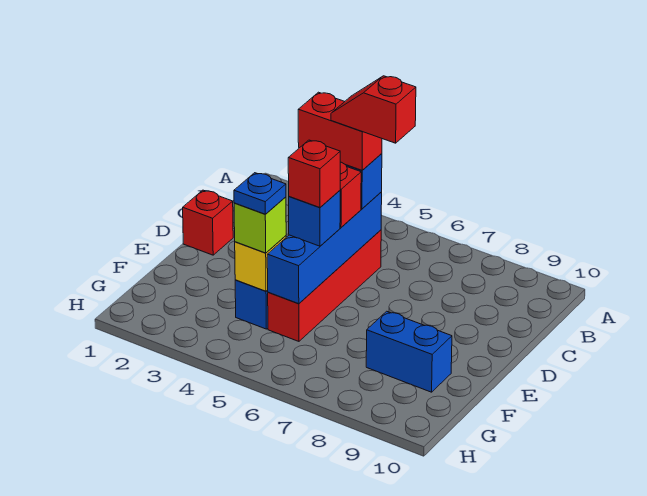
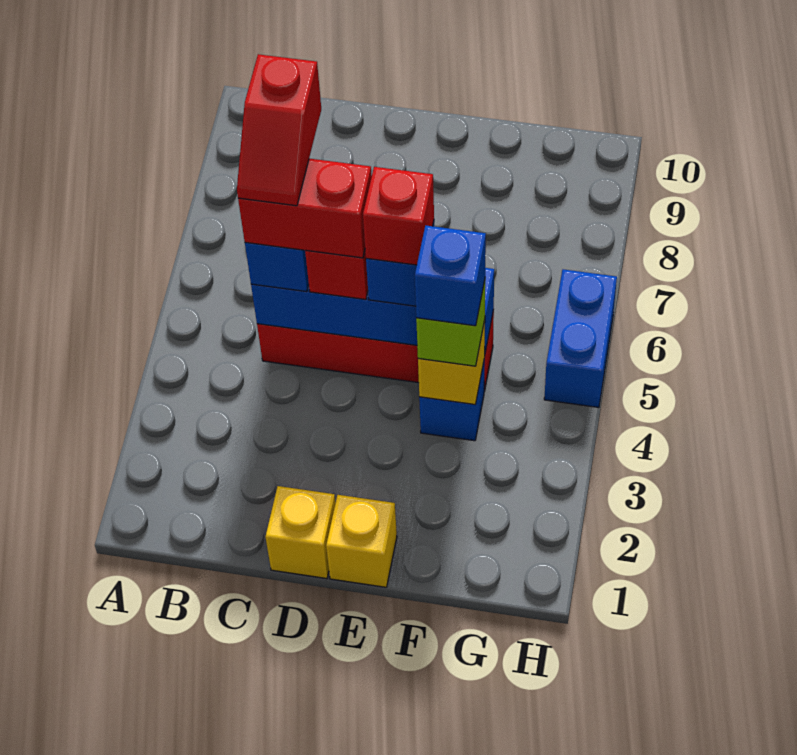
red 1x2 brick [298,92,382,170] -> red 1x2 brick turned to [238,159,372,258]
red 1x1 brick [183,190,233,255] -> yellow 1x1 brick [265,486,335,579]
none -> yellow 1x1 brick [326,495,397,587]
blue 1x1 plate [234,173,286,214] -> blue 1x1 brick [415,226,486,326]
blue 1x2 brick [366,311,452,392] -> blue 1x2 brick moved to [544,269,617,407]

